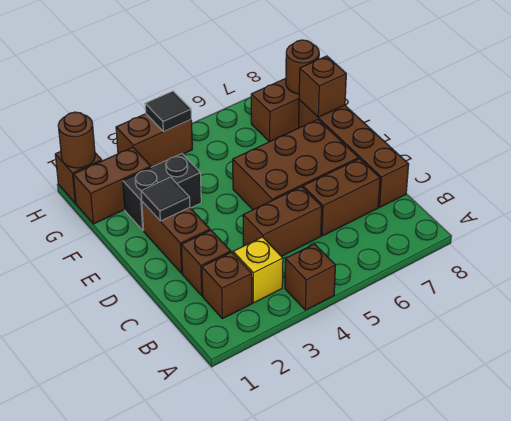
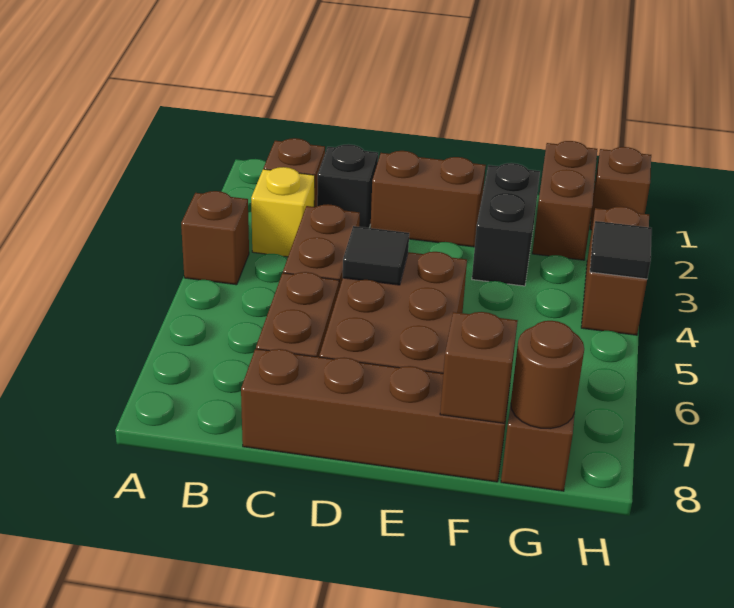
brown 1x1 brick [181,230,231,296] -> black 1x1 brick [317,144,378,228]
black 1x1 tile [141,177,190,221] -> black 1x1 tile moved to [343,226,409,285]
brown 1x1 round brick [58,112,95,168] -> none

